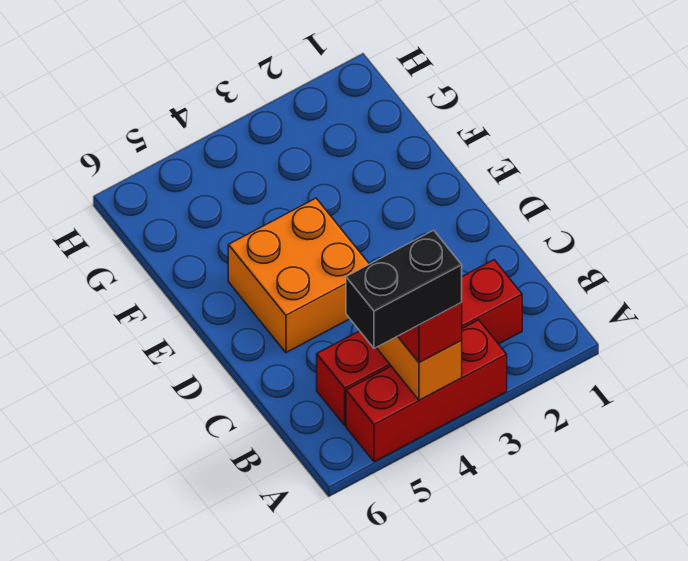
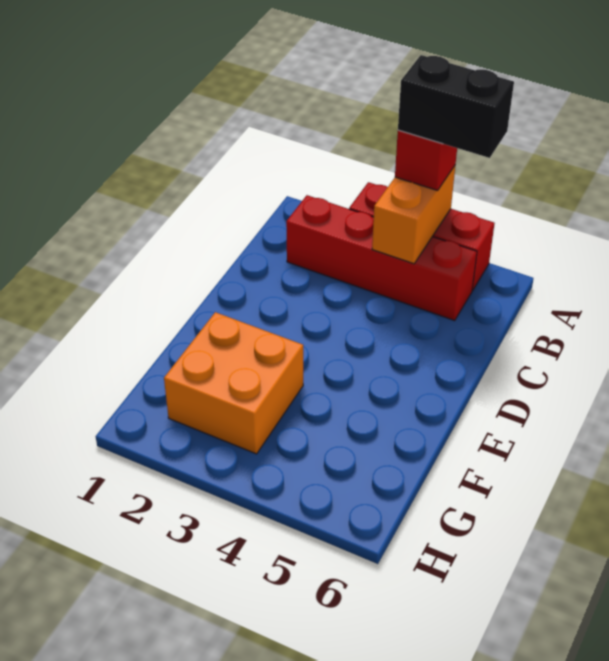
orange 2x2 brick [228,198,369,353] -> orange 2x2 brick moved to [164,312,303,454]

